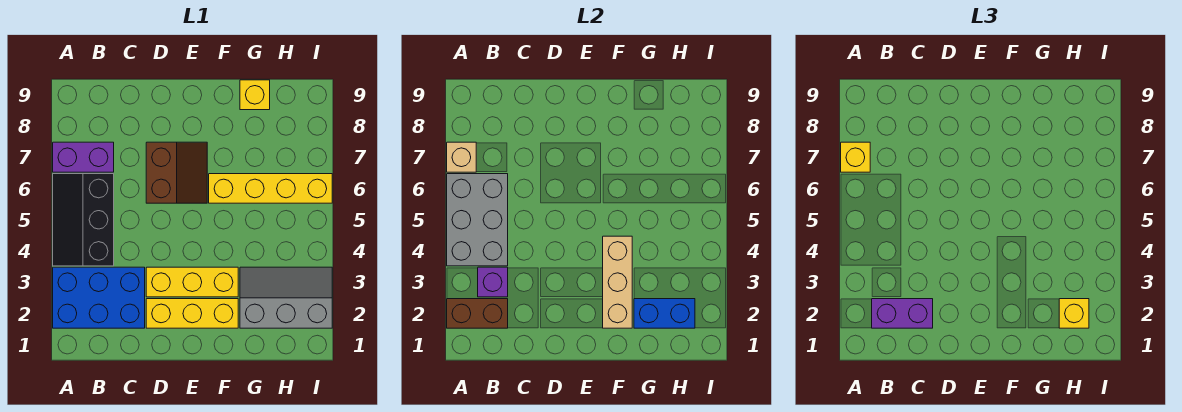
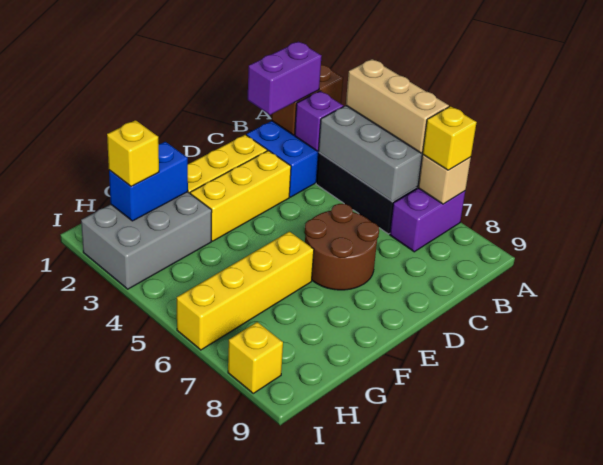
brown 2x2 slope [146,142,207,203] -> brown 2x2 round brick [305,204,379,290]
tan 1x3 brick [603,236,632,328] -> tan 1x3 brick moved to [346,59,449,153]
grey 2x3 slope [240,267,332,328] -> grey 2x3 brick [81,192,212,289]
yellow 1x1 brick [240,80,270,110] -> yellow 1x1 brick moved to [228,322,283,393]

